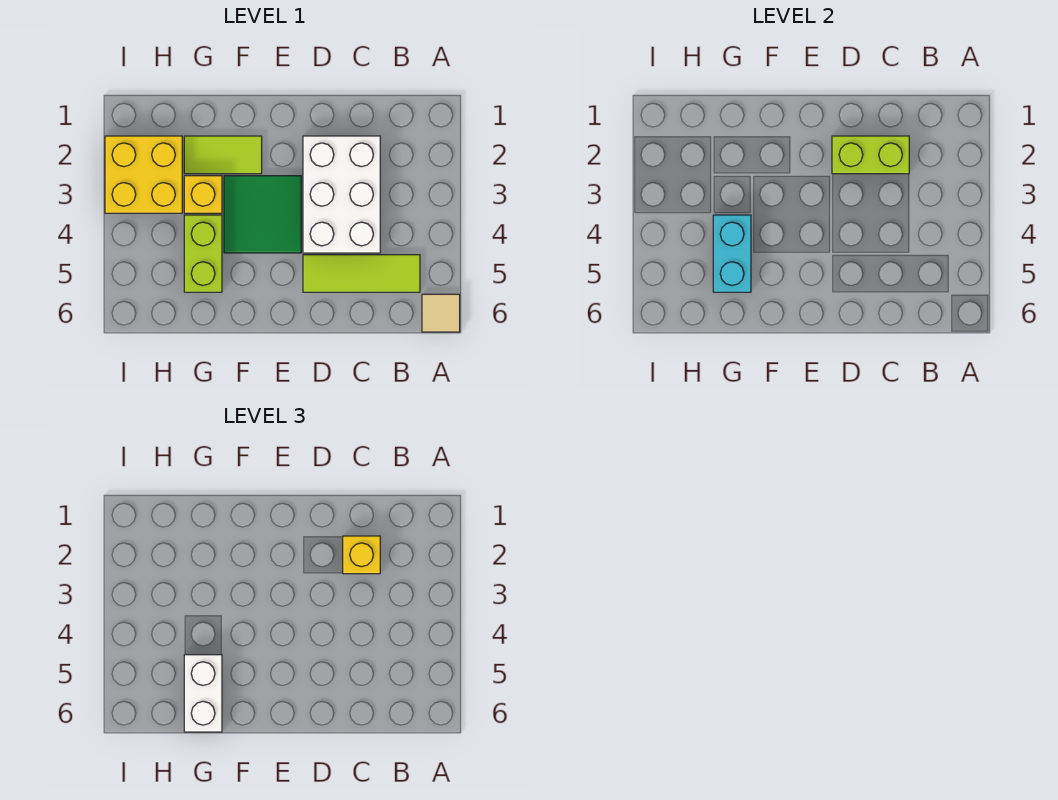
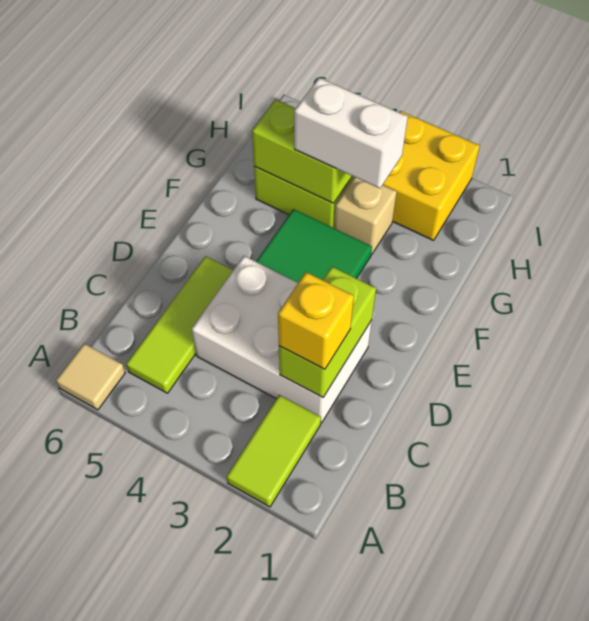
lime 1x2 tile [184,136,262,174] -> lime 1x2 tile moved to [226,395,321,507]
yellow 1x1 brick [184,176,222,213] -> tan 1x1 brick [334,177,397,254]
cyan 1x2 brick [713,215,751,292] -> lime 1x2 brick [252,100,352,203]
white 1x2 brick [184,655,222,732] -> white 1x2 brick moved to [294,78,408,188]

